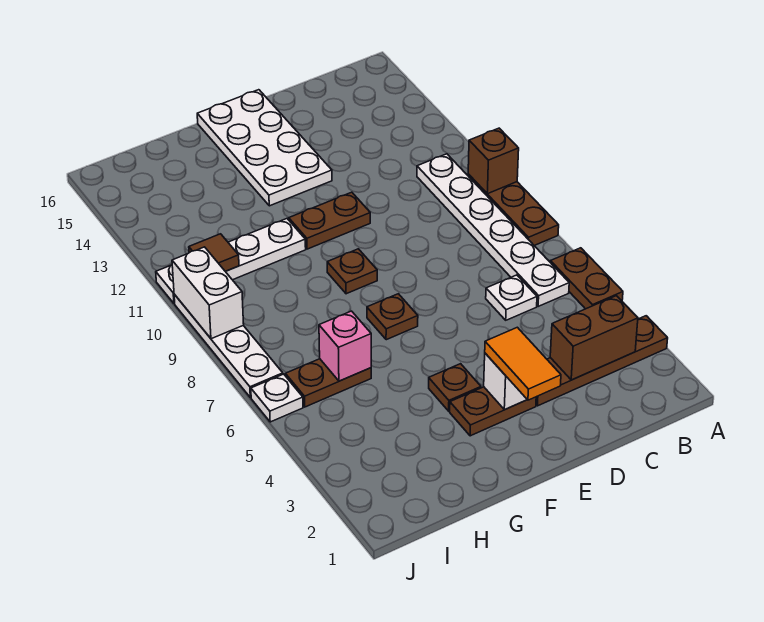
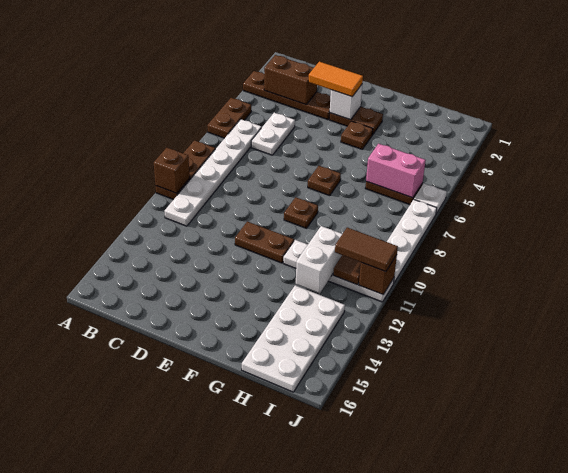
white 1x1 plate [486,275,537,320] -> white 1x2 plate [251,113,295,155]
orange 1x2 tile [485,327,561,400] -> orange 1x2 tile turned to [308,62,363,97]
white 2x4 plate [197,90,332,206] -> white 2x4 plate moved to [242,285,345,392]
pink 1x1 brick [319,311,371,381] -> pink 1x2 brick [366,144,426,198]
none -> brown 1x2 tile [335,228,398,272]
white 1x2 brick [172,247,244,339] -> white 1x2 brick moved to [296,226,342,293]
none -> brown 1x1 brick [359,255,397,294]

